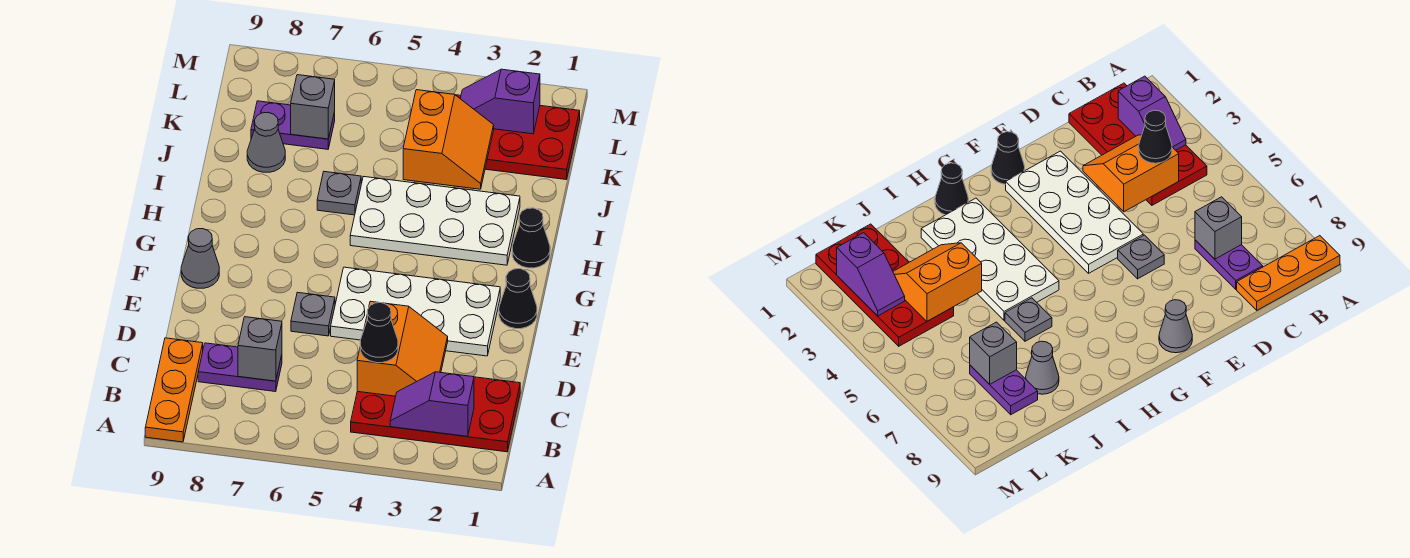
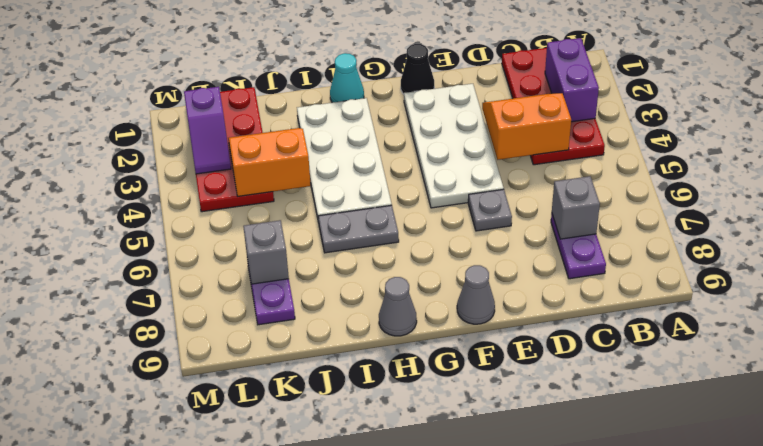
orange 1x3 plate [145,338,203,442] -> none
purple 1x2 slope [390,372,474,436] -> purple 1x2 brick [545,38,599,122]
black 1x1 cone [360,303,398,363] -> none
black 1x1 cone [512,208,550,268] -> cyan 1x1 cone [330,53,364,103]
grey 1x1 plate [317,172,361,215] -> grey 1x2 plate [318,205,399,253]
grey 1x1 cone [247,113,285,172] -> grey 1x1 cone moved to [379,277,417,336]

